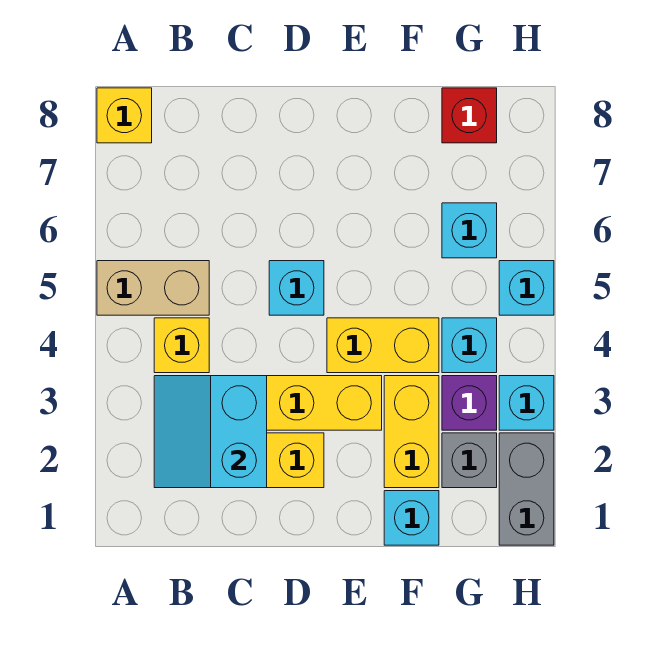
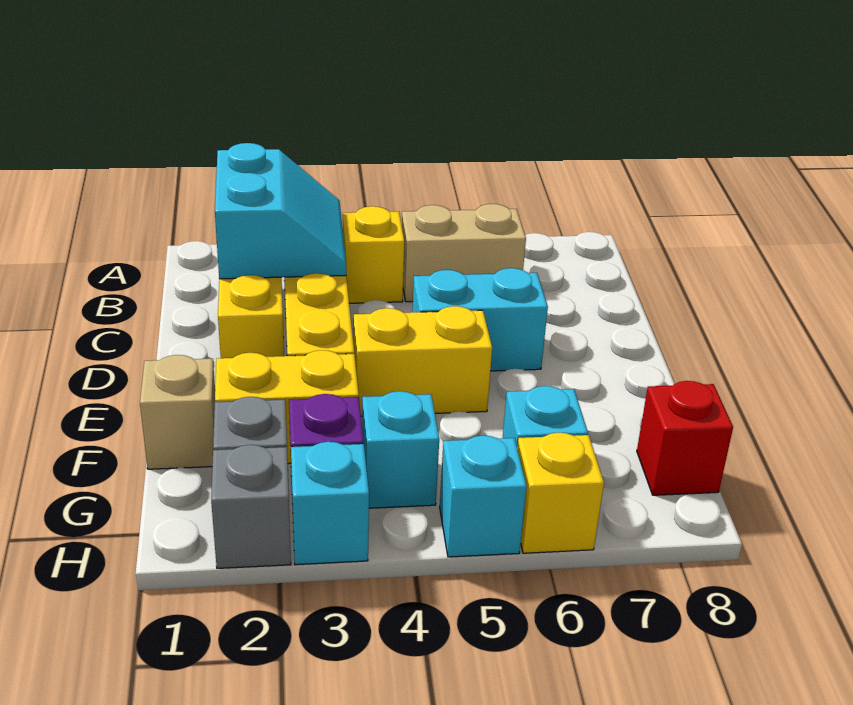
tan 1x2 brick [97,261,209,315] -> tan 1x2 brick turned to [402,204,526,302]
yellow 1x1 brick [97,88,152,143] -> yellow 1x1 brick moved to [517,433,604,553]
cyan 2x2 slope [154,376,267,488] -> cyan 2x2 slope turned to [215,143,346,279]
cyan 1x1 brick [269,261,324,315] -> cyan 1x2 brick [412,268,548,371]
yellow 1x2 brick [327,318,439,373] -> yellow 1x2 brick turned to [353,306,492,416]
cyan 1x1 brick [384,491,439,545] -> tan 1x1 brick [140,355,215,469]
grey 1x2 brick [499,433,554,545] -> grey 1x1 brick [211,445,291,568]

